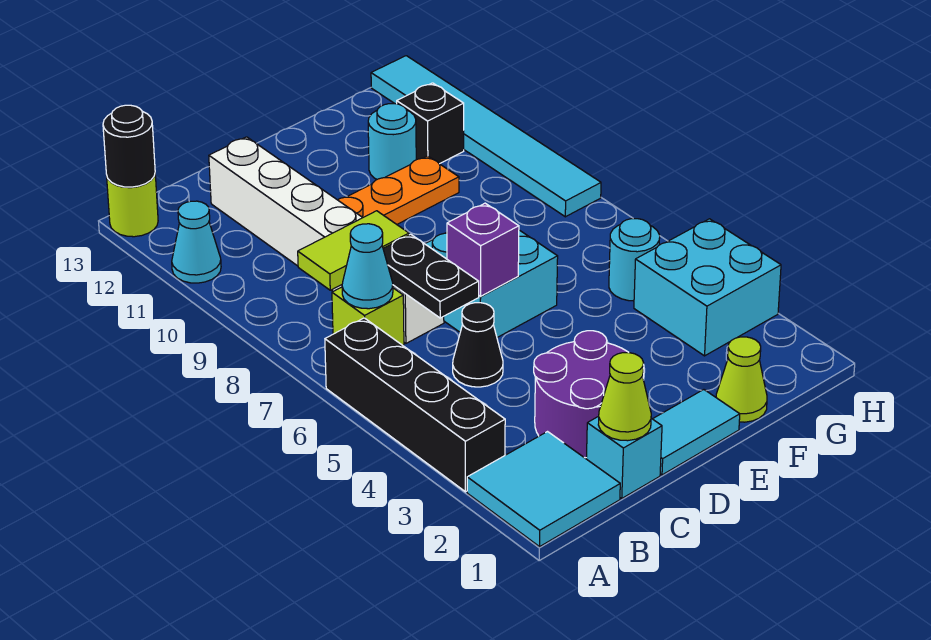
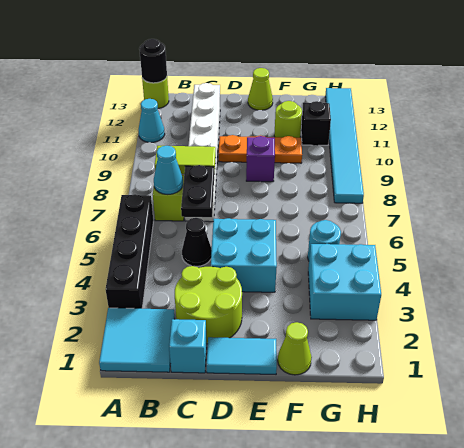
lime 1x1 cone [598,353,651,441] -> lime 1x1 cone moved to [248,68,273,110]
purple 2x2 round brick [534,331,644,458] -> lime 2x2 round brick [175,266,242,344]
cyan 2x2 brick [425,230,558,337] -> cyan 2x2 brick moved to [211,218,277,292]
purple 1x1 brick [447,203,519,296] -> purple 1x1 brick moved to [246,136,275,182]
cyan 1x1 round brick [368,104,416,179] -> lime 1x1 round brick [274,101,302,138]

